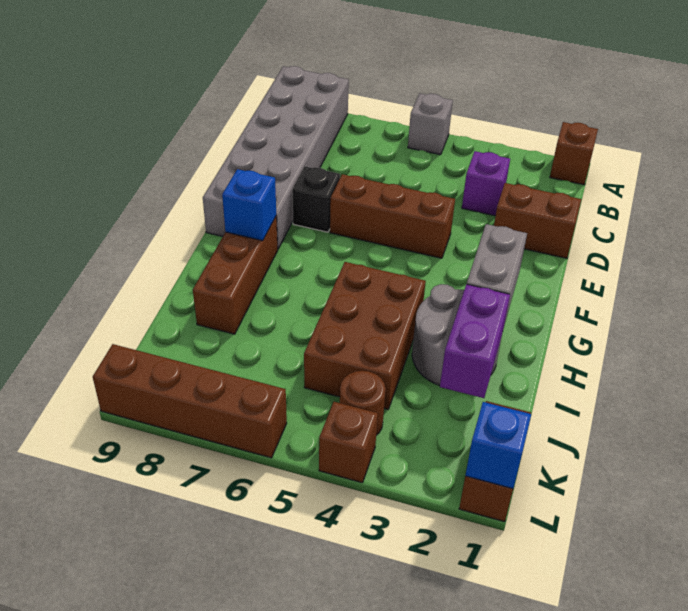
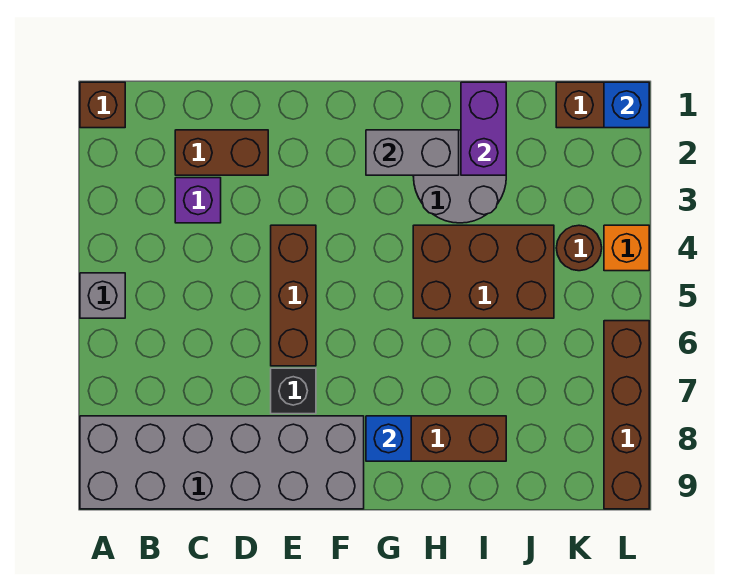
brown 1x2 brick [494,183,581,258] -> brown 1x2 brick turned to [175,130,268,175]
purple 1x2 brick [440,284,510,398] -> purple 1x2 brick turned to [461,82,506,175]
brown 1x1 brick [319,402,378,483] -> orange 1x1 brick [604,225,649,271]

